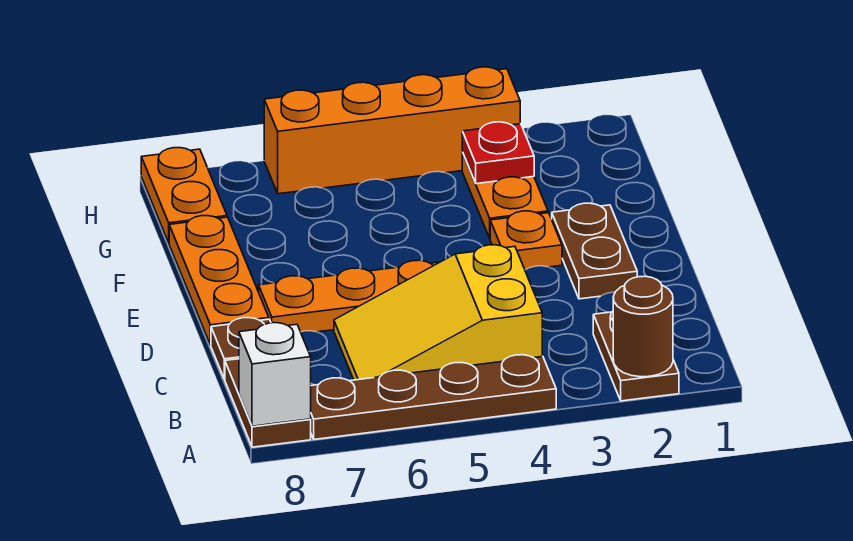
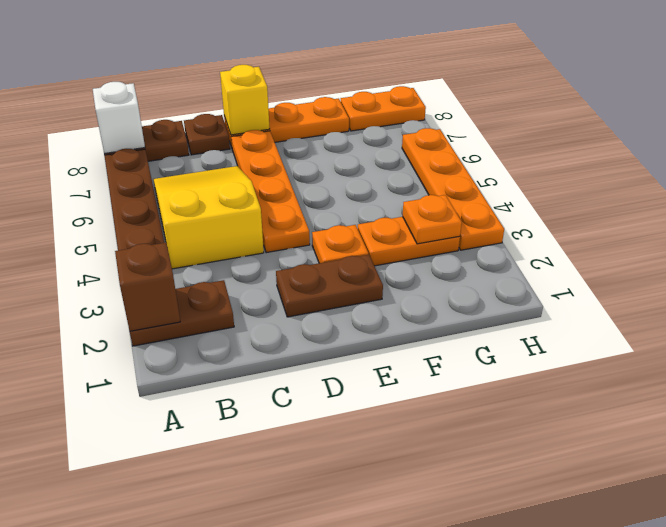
brown 1x1 round brick [613,276,673,377] -> brown 1x1 brick [115,243,180,331]
none -> yellow 1x1 brick [220,65,270,135]
red 1x1 plate [462,122,534,184] -> orange 1x1 plate [402,195,462,244]
orange 1x4 brick [264,67,520,194] -> orange 1x4 plate [402,128,504,250]

